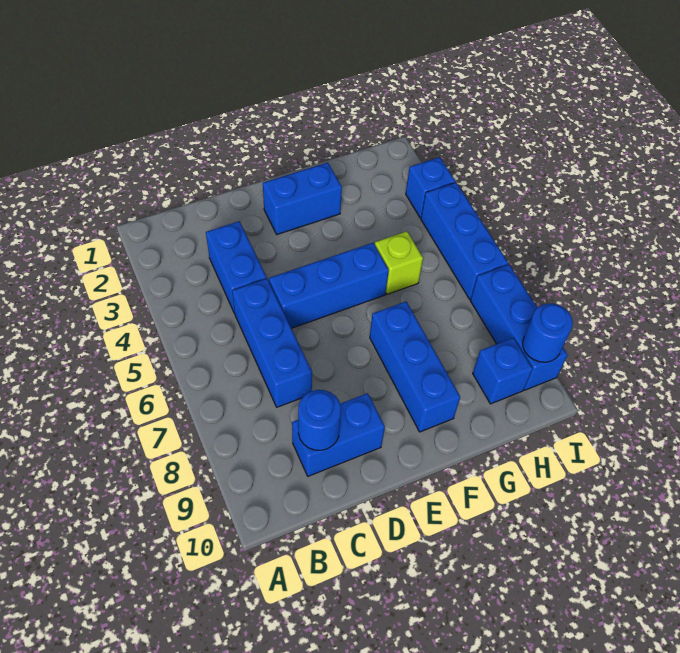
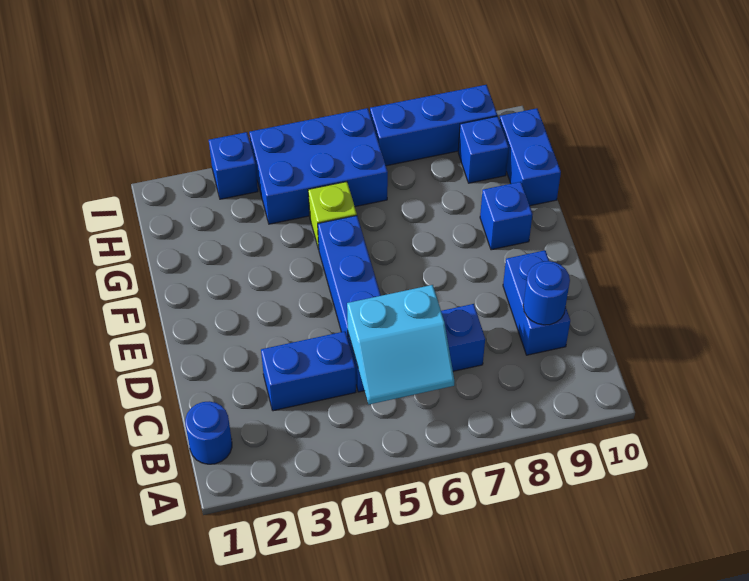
none -> cyan 2x2 slope [347,285,454,404]
blue 1x2 brick [263,163,342,235] -> blue 1x2 brick moved to [499,108,561,206]
blue 1x3 brick [370,302,460,432] -> blue 1x1 brick [480,182,533,250]
blue 1x3 brick [421,183,508,299] -> blue 2x3 brick [249,108,388,224]
blue 1x1 round brick [523,303,573,362] -> blue 1x1 round brick moved to [185,401,232,464]

